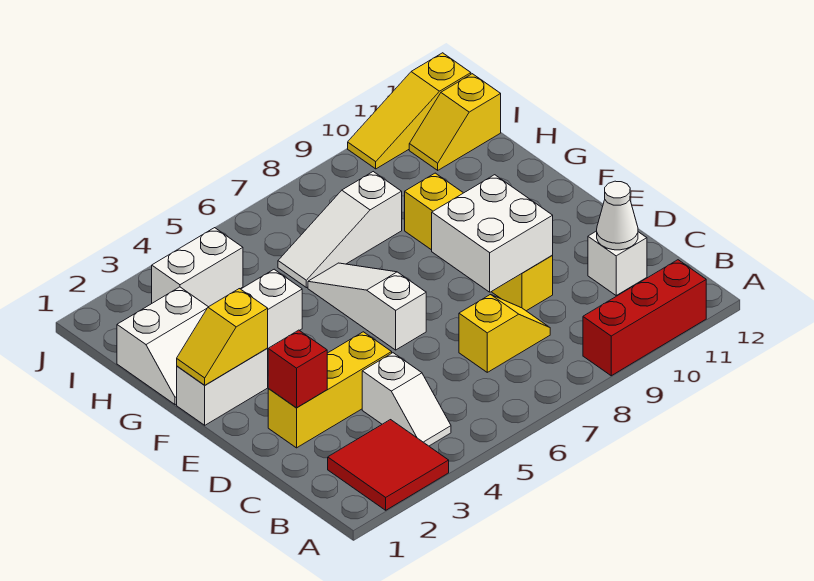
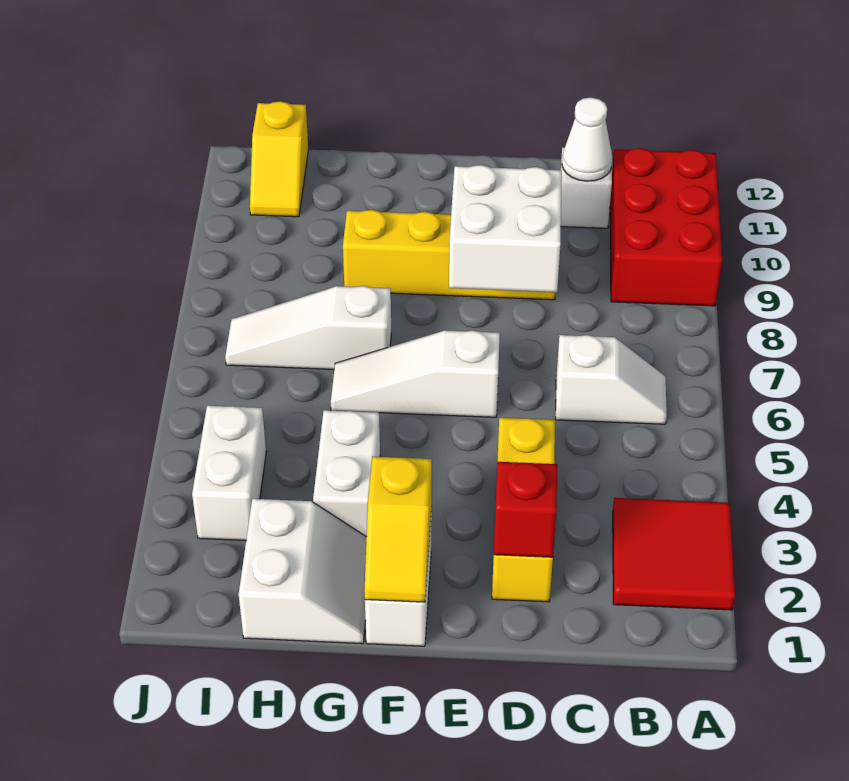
red 1x3 brick [583,260,706,376] -> red 2x3 brick [610,148,722,306]
white 1x2 slope [362,353,451,446] -> white 1x2 slope moved to [556,335,667,424]
yellow 1x2 slope [459,295,550,372] -> none
white 1x3 slope [278,172,402,288] -> white 1x3 slope turned to [225,286,391,369]
yellow 1x3 slope [348,53,471,169] -> none

